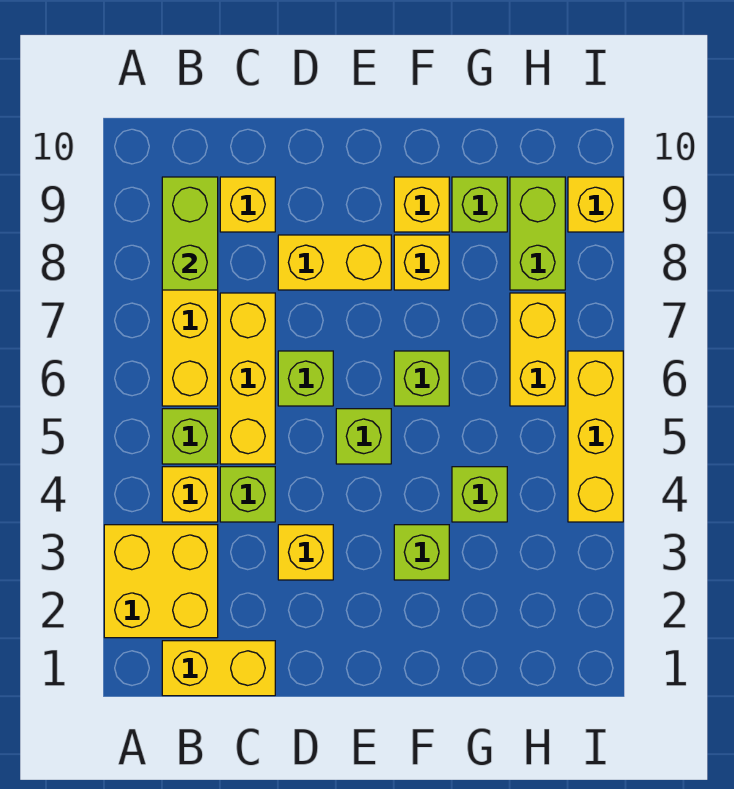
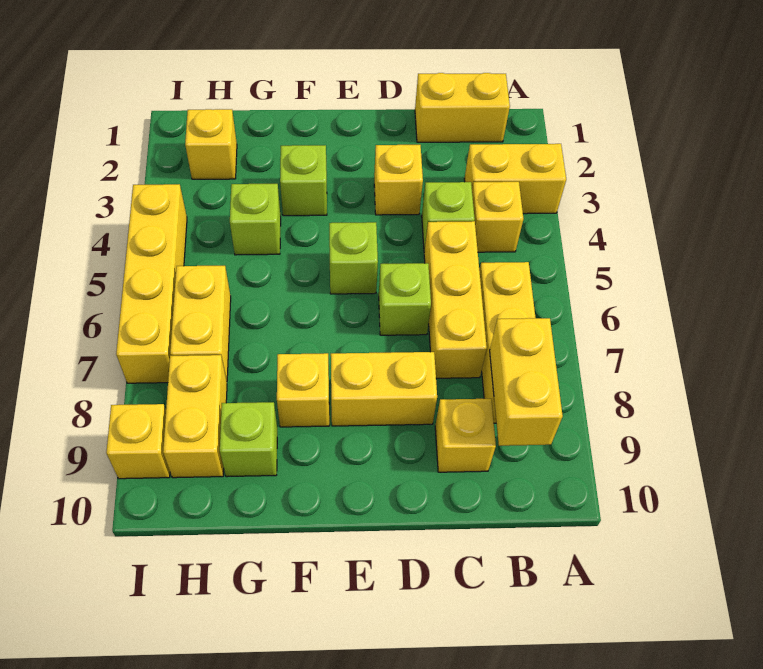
yellow 2x2 brick [104,525,218,638] -> yellow 1x2 brick [464,144,566,214]
lime 1x1 brick [162,409,218,464] -> none
lime 1x2 brick [162,177,218,290] -> yellow 1x2 brick [490,318,563,446]
lime 1x1 brick [394,351,449,406] -> none
yellow 1x1 brick [394,177,449,232] -> yellow 1x1 brick moved to [185,109,237,179]
lime 1x2 brick [510,177,565,290] -> yellow 1x2 brick [163,355,227,478]
yellow 1x3 brick [568,351,623,522] -> yellow 1x4 brick [116,184,187,383]

